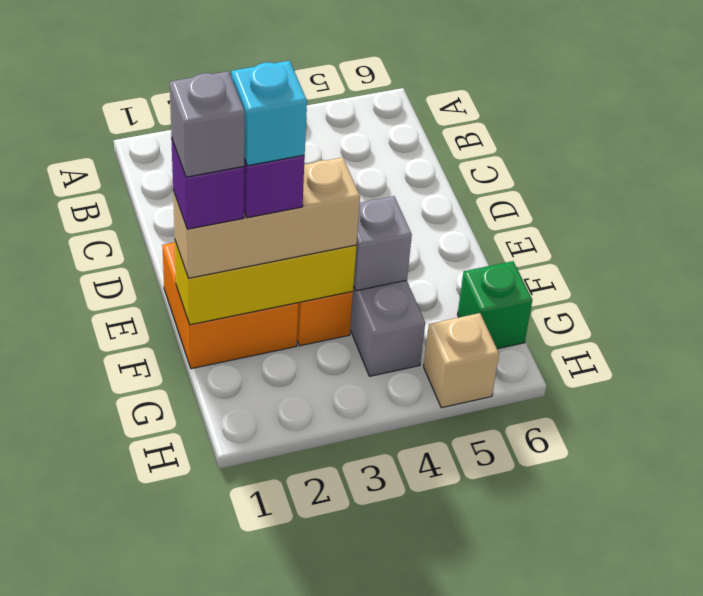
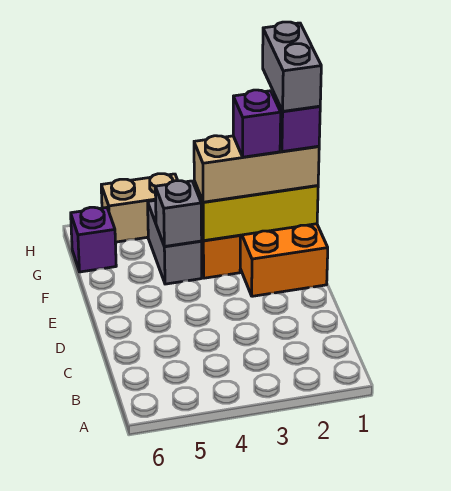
grey 1x1 brick [170,71,245,177] -> grey 1x2 brick [263,22,321,111]
cyan 1x1 brick [232,61,307,166] -> none
green 1x1 brick [457,261,532,349] -> purple 1x1 brick [71,207,116,272]
tan 1x1 brick [424,313,499,408] -> tan 1x2 brick [101,174,178,242]

